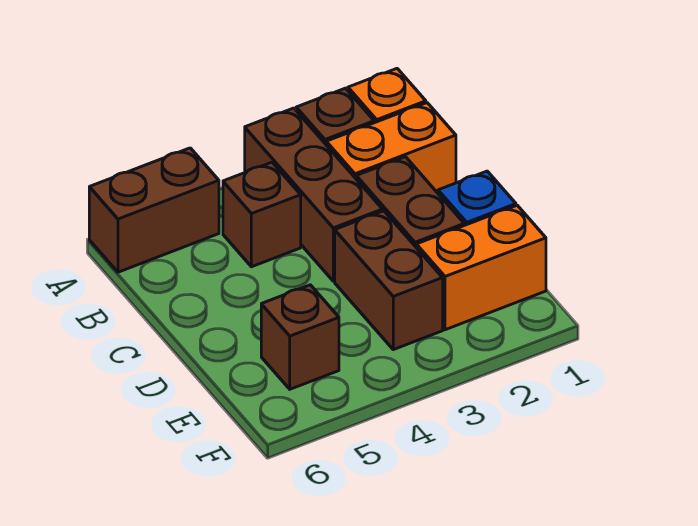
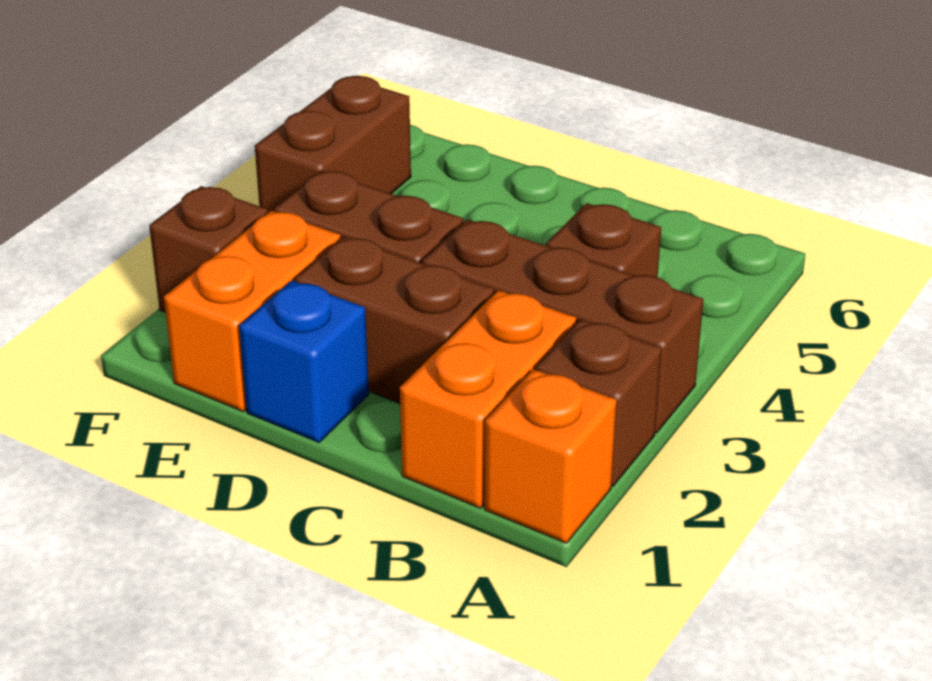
brown 1x2 brick [89,148,219,272] -> brown 1x2 brick moved to [255,76,411,213]
brown 1x1 brick [261,285,339,389] -> brown 1x1 brick moved to [149,186,268,312]

